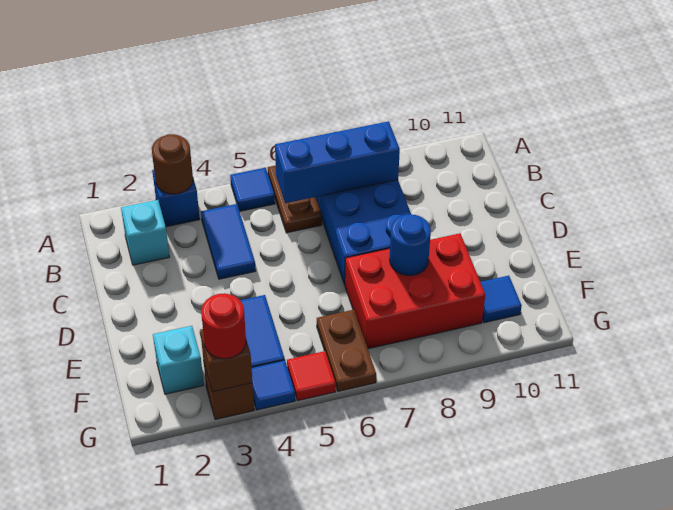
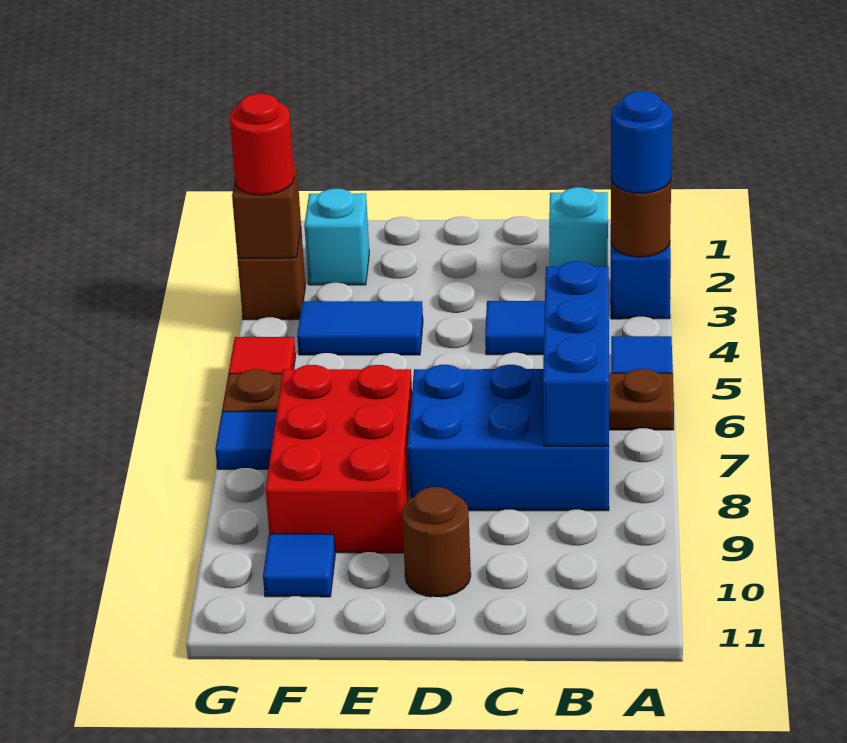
none -> brown 1x1 round brick [402,487,471,597]
blue 1x1 round brick [390,214,431,276] -> blue 1x1 round brick moved to [611,91,672,193]
blue 1x1 tile [252,360,295,410] -> blue 1x1 tile moved to [215,412,277,469]

